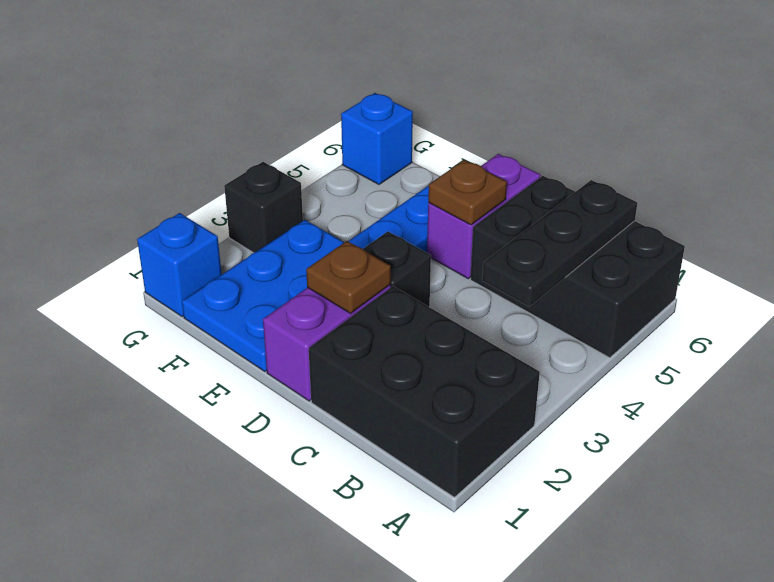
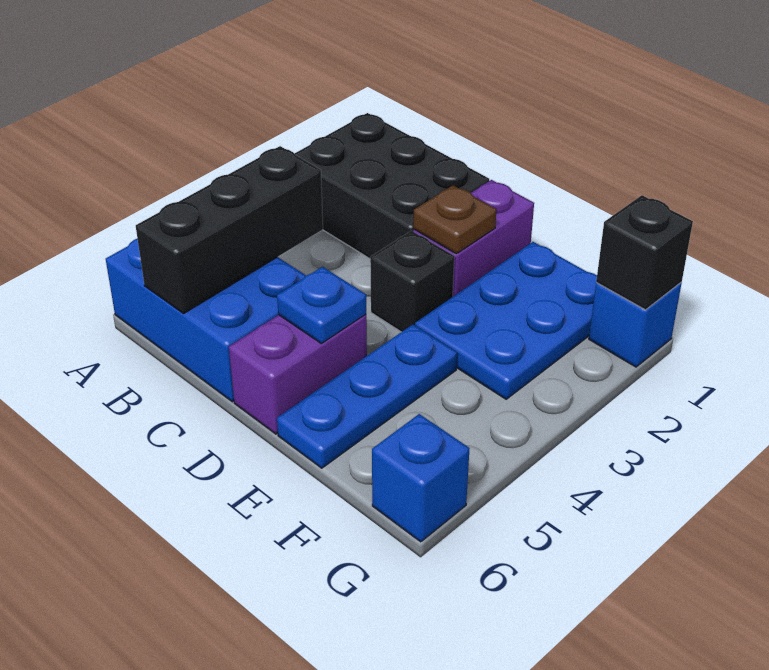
black 2x3 brick [471,176,685,358] -> blue 2x3 brick [106,239,306,402]
black 1x3 plate [482,180,637,306] -> black 1x3 brick [136,146,323,314]
brown 1x1 plate [428,160,507,225] -> blue 1x1 plate [277,267,366,343]
black 1x1 brick [224,162,303,253] -> black 1x1 brick moved to [596,195,693,310]

